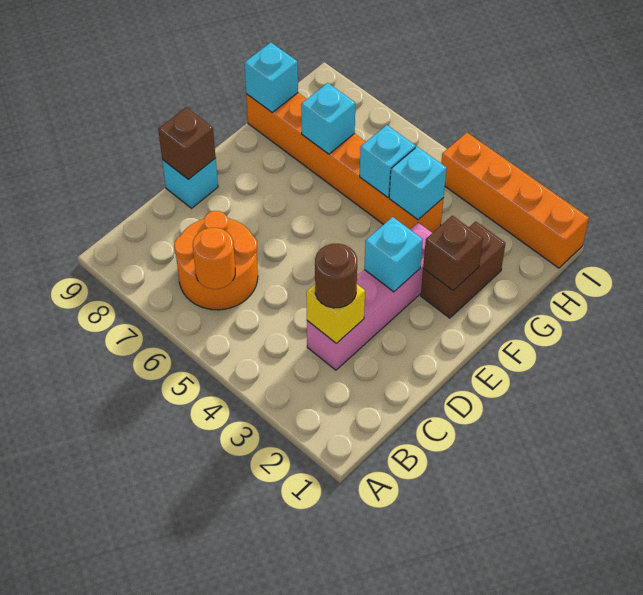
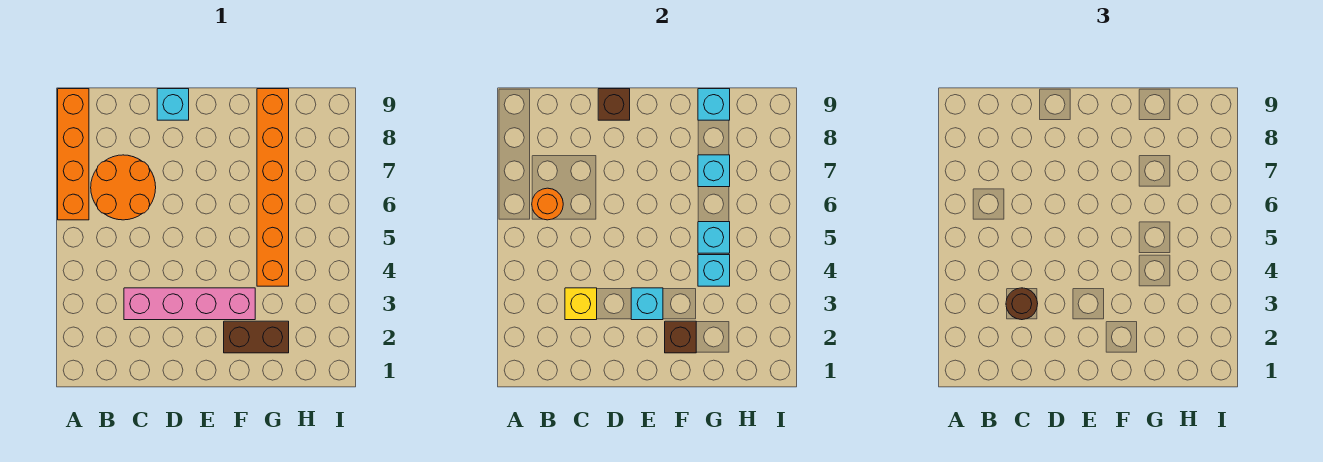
orange 1x4 brick [441,132,589,268] -> orange 1x4 brick moved to [58,89,89,220]

